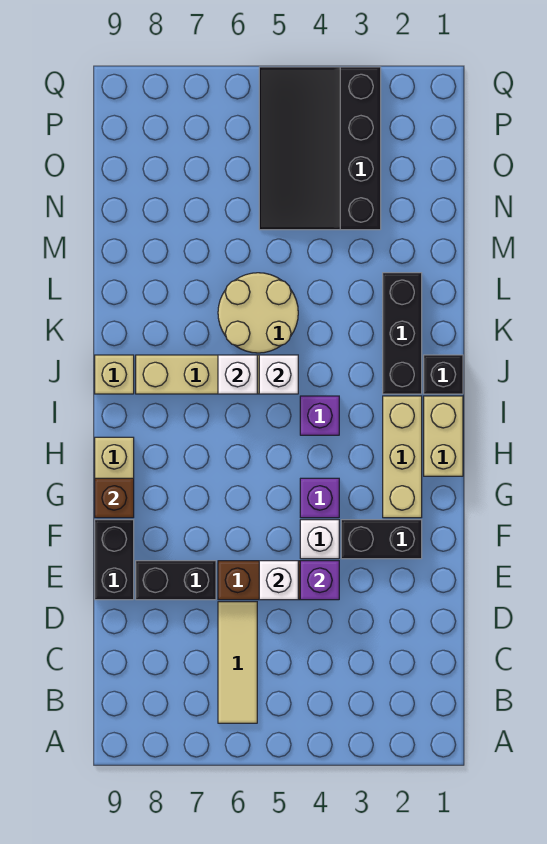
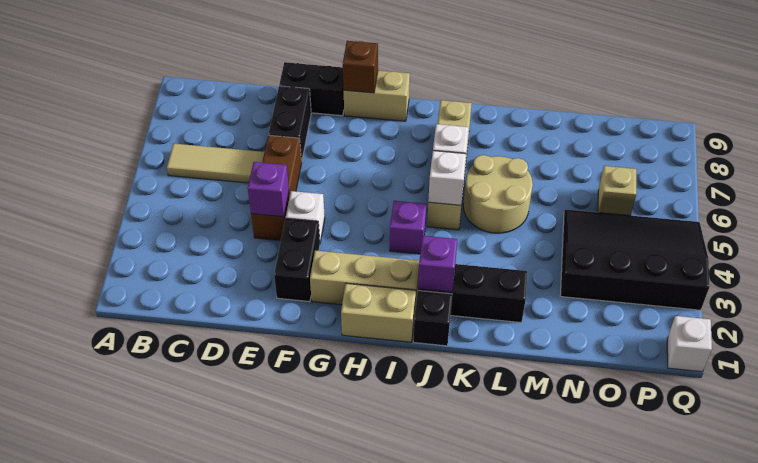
white 1x1 brick [259,561,298,600] -> white 1x1 brick moved to [667,316,712,372]
purple 1x1 brick [300,478,339,518] -> purple 1x1 brick moved to [418,236,457,292]
tan 1x1 brick [95,355,134,394] -> tan 1x1 brick moved to [598,166,636,216]

